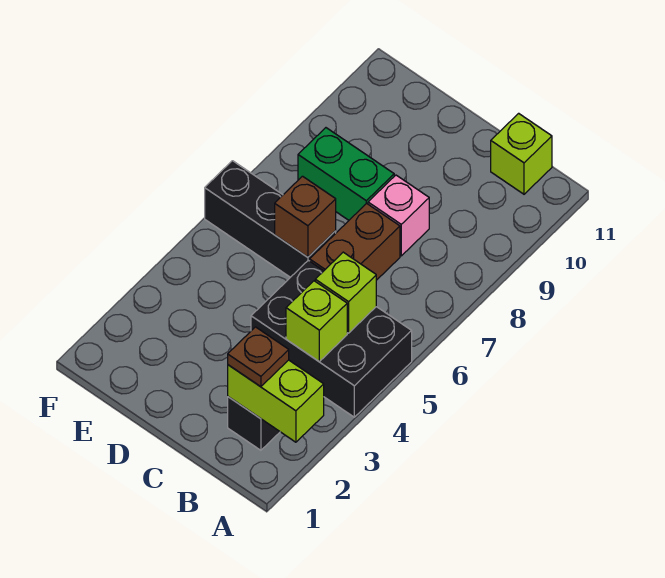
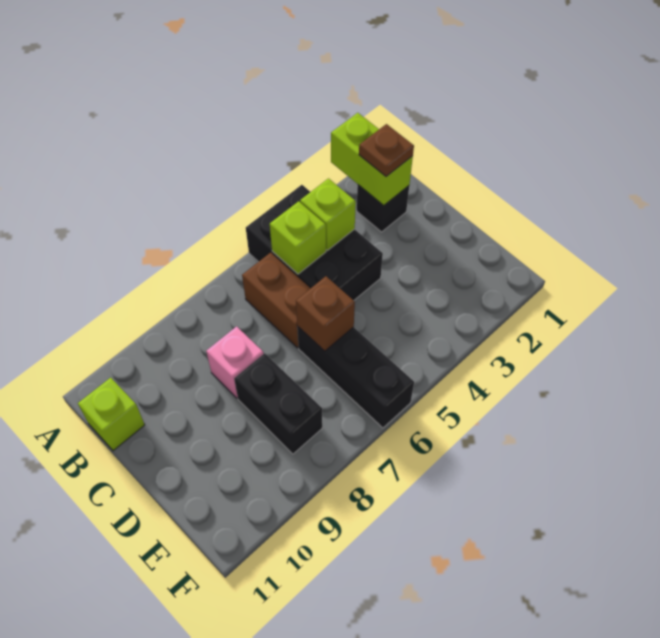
brown 1x2 brick [310,203,400,280] -> brown 1x2 brick turned to [242,253,311,348]
green 1x2 brick [298,128,394,220] -> black 1x2 brick [234,353,322,454]

